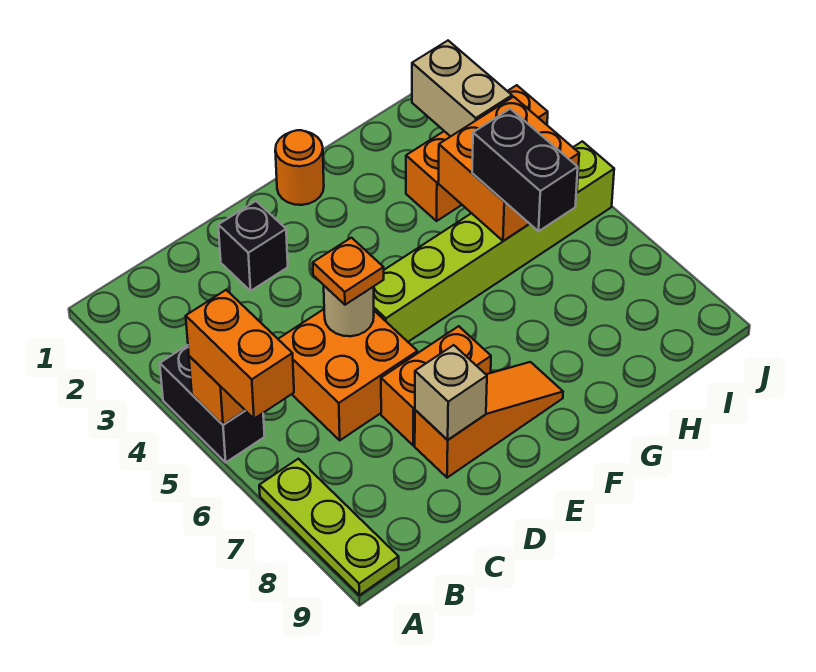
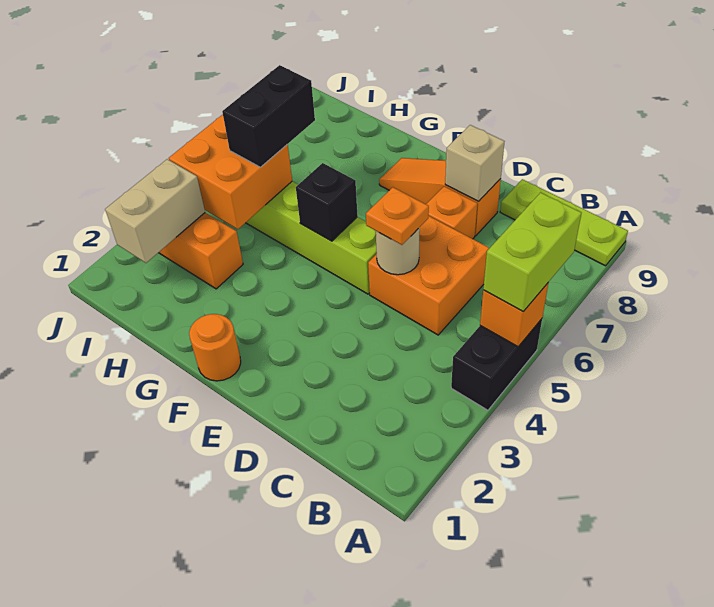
orange 1x2 brick [186,290,294,419] -> lime 1x2 brick [483,193,581,312]
lime 1x3 plate [259,459,399,595] -> lime 1x3 plate turned to [500,179,628,266]
black 1x1 brick [218,201,288,291] -> black 1x1 brick moved to [296,163,358,241]
orange 1x2 brick [381,326,491,445] -> orange 1x1 brick [426,186,477,239]

